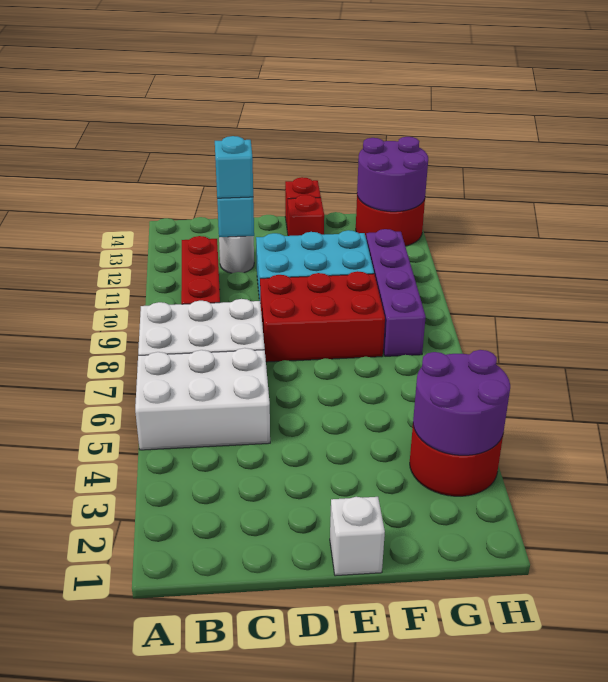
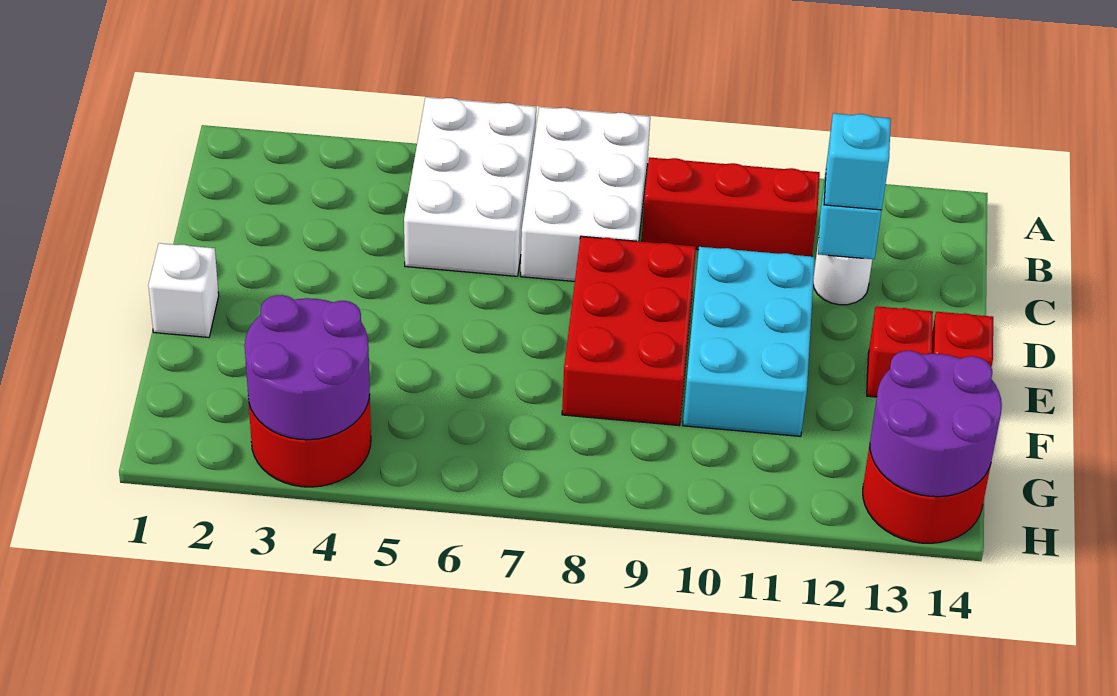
purple 1x4 brick [366,229,426,356] -> none

